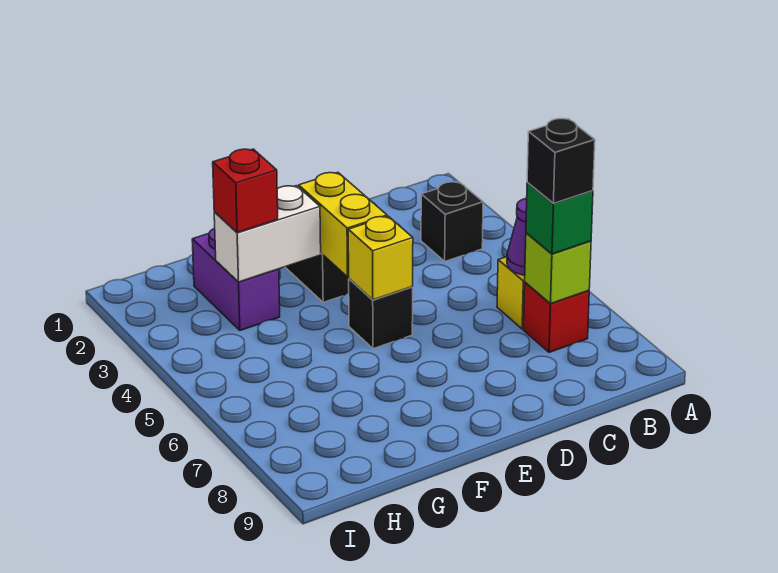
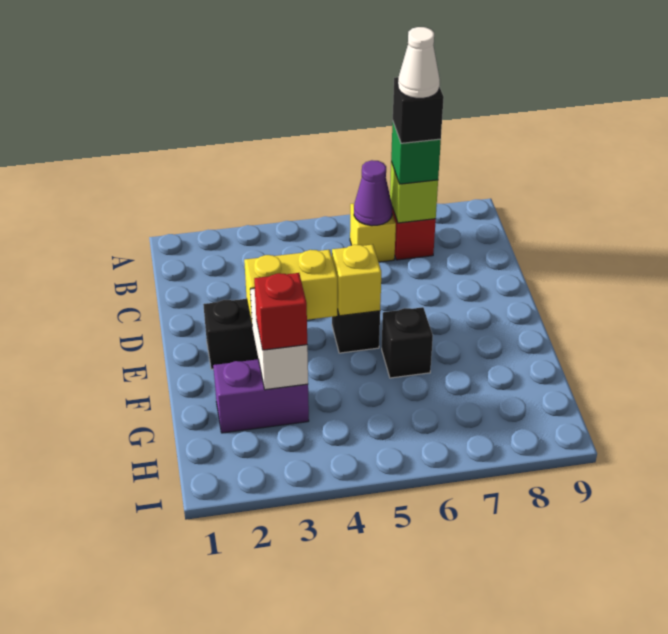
black 1x1 brick [421,182,483,261] -> black 1x1 brick moved to [382,307,433,378]
none -> white 1x1 cone [398,27,440,98]

